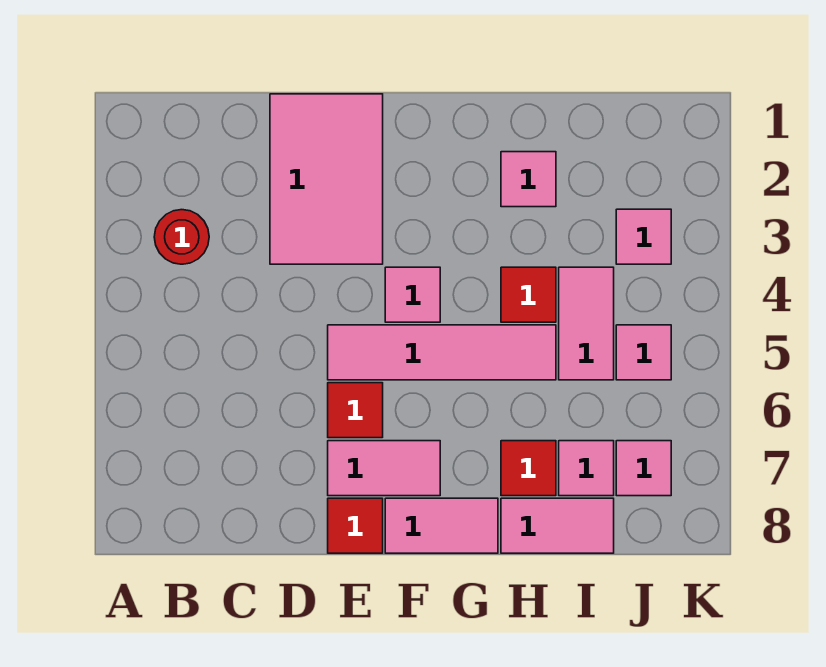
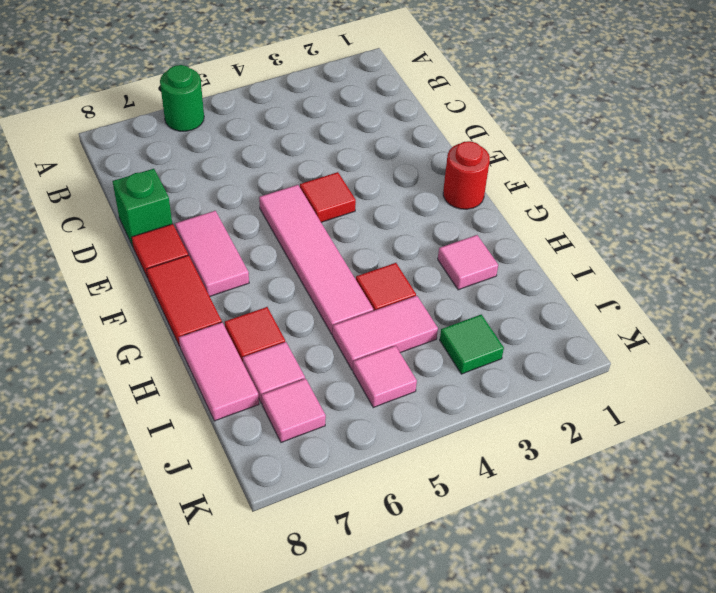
none -> green 1x1 round brick [160,65,204,131]
red 1x1 round brick [154,210,209,264] -> red 1x1 round brick moved to [443,141,490,209]
pink 2x3 tile [270,94,383,264] -> none
none -> green 1x1 brick [113,169,172,246]
red 1x1 tile [328,383,383,438] -> red 1x1 tile moved to [300,172,356,222]
pink 1x1 tile [385,267,440,322] -> none
pink 1x2 tile [385,498,498,553] -> red 1x2 tile [147,255,222,346]
pink 1x1 tile [616,209,671,264] -> green 1x1 tile [440,315,504,374]

